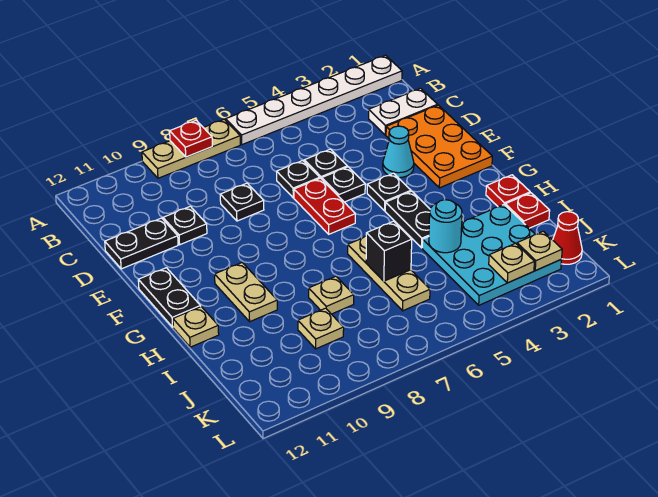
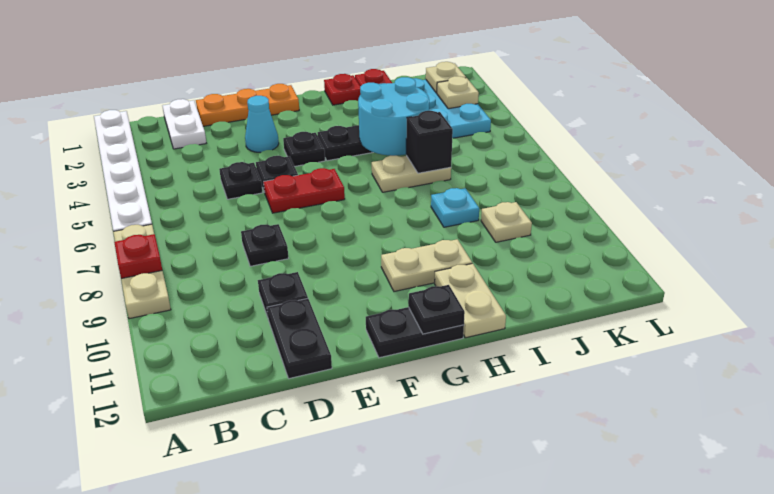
orange 2x3 plate [386,105,492,188] -> orange 1x3 plate [196,84,299,126]
black 1x1 plate [277,161,320,198] -> black 1x1 plate moved to [408,285,465,334]
tan 1x3 plate [348,236,430,311] -> tan 1x2 plate [372,156,451,192]
tan 1x1 plate [173,307,219,347] -> tan 1x2 plate [435,264,506,338]
cyan 1x1 round brick [429,200,462,253] -> cyan 2x2 round brick [358,77,429,156]
tan 1x1 plate [309,276,354,314] -> cyan 1x1 plate [431,188,479,227]
red 1x1 cone [553,212,582,264] -> none

